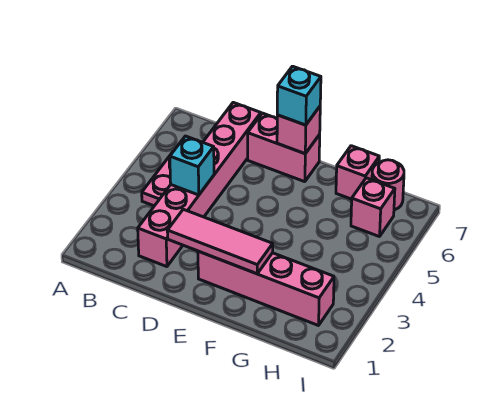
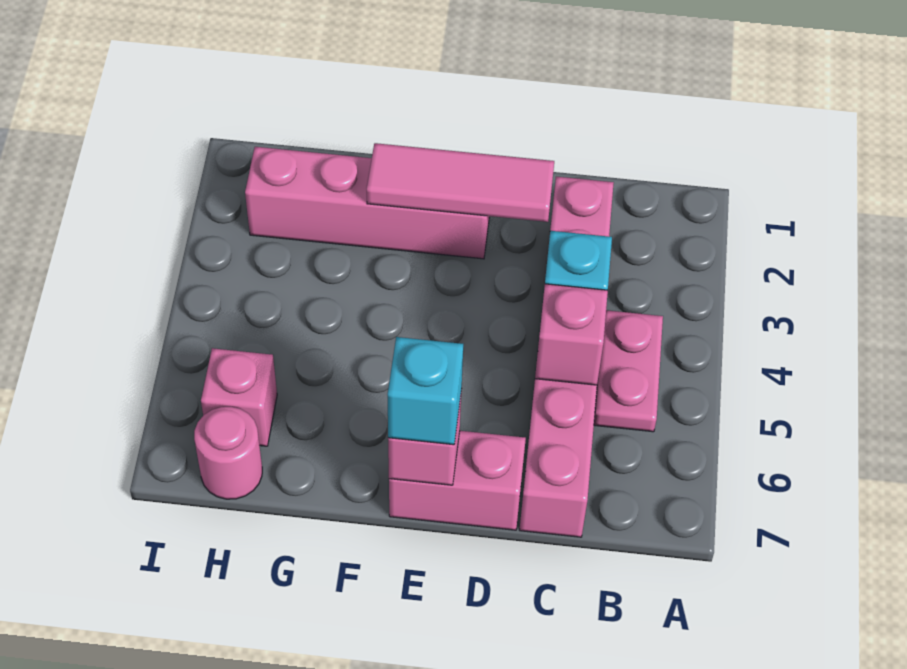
pink 1x1 brick [336,146,379,199] -> pink 1x1 brick moved to [535,284,608,385]

